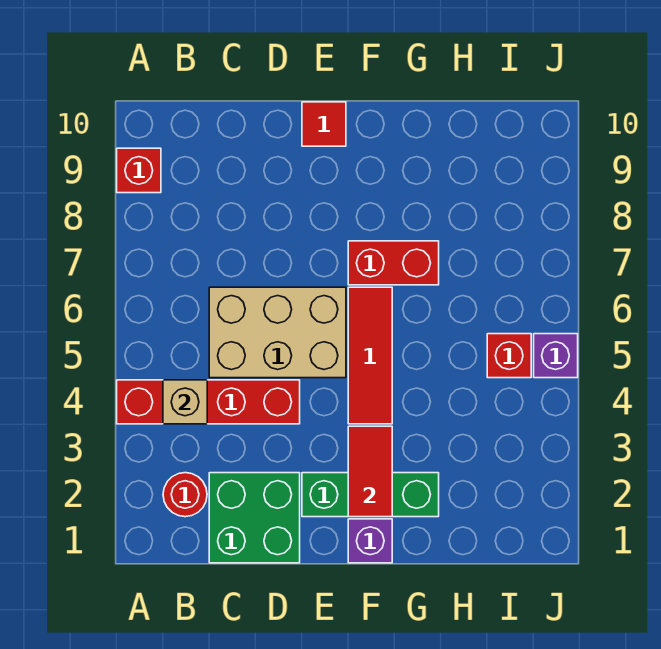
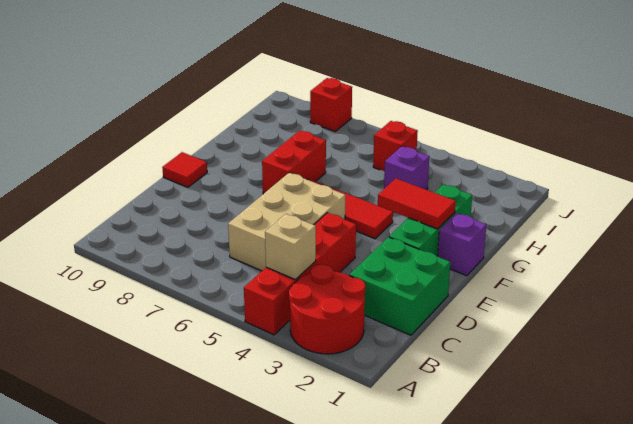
red 1x1 brick [117,148,161,193] -> red 1x1 brick moved to [310,78,352,132]
red 1x1 round brick [163,473,207,517] -> red 2x2 round brick [289,264,366,354]
purple 1x1 brick [534,334,578,378] -> purple 1x1 brick moved to [384,146,429,190]

